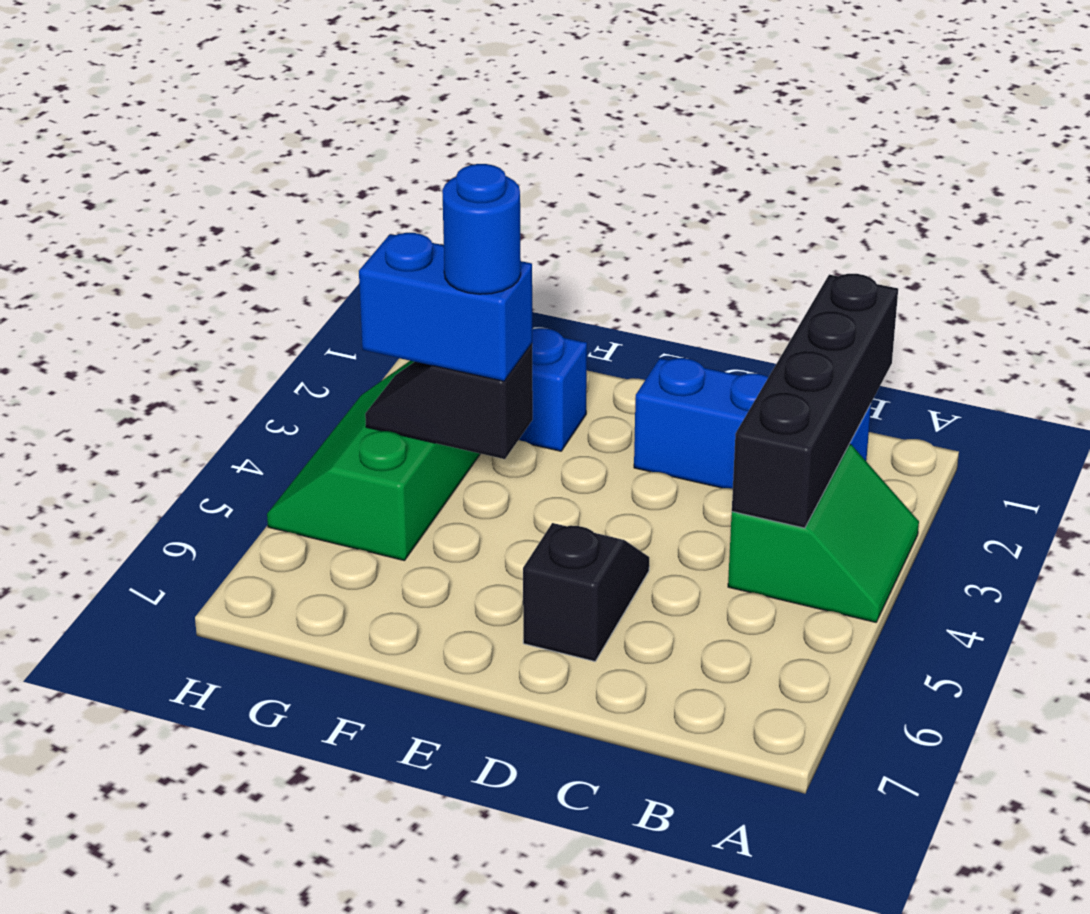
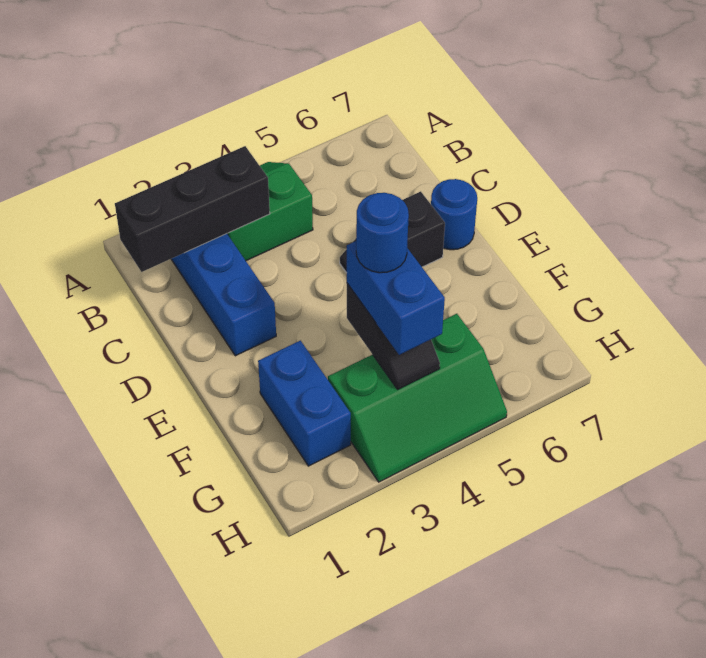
black 1x4 brick [732,274,898,528] -> black 1x3 brick [115,146,270,272]
none -> blue 1x1 round brick [431,179,477,250]

